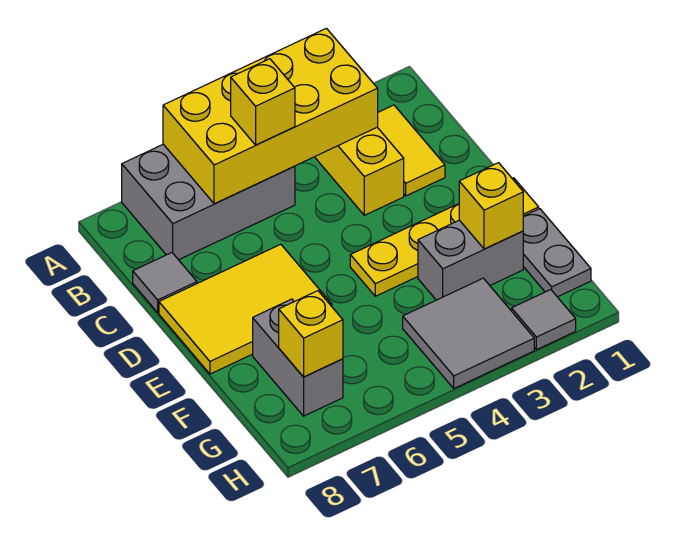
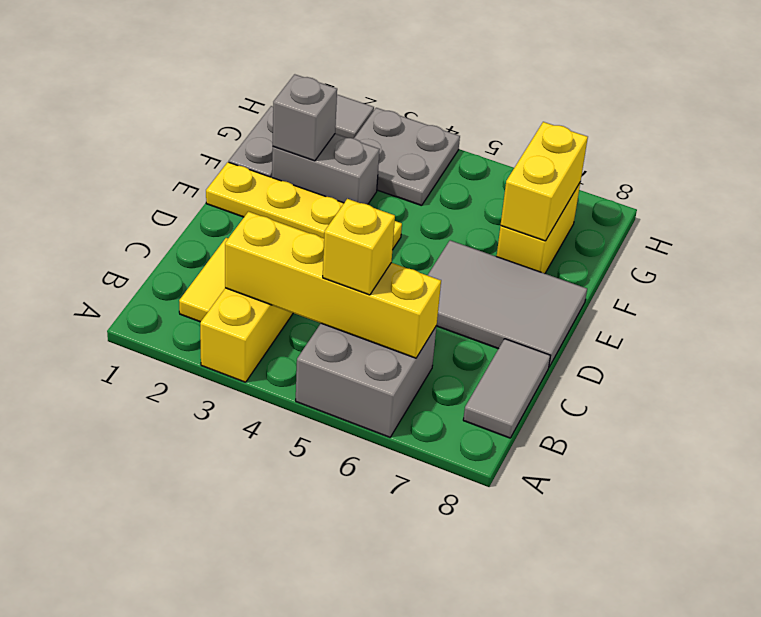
yellow 2x4 brick [163,28,378,204] -> yellow 1x4 brick [225,212,441,358]
grey 2x3 brick [122,144,295,260] -> grey 2x2 brick [296,323,437,437]
grey 1x1 tile [133,253,197,312] -> grey 1x2 tile [463,339,551,438]
yellow 2x3 tile [159,244,332,374] -> grey 2x3 tile [428,240,587,367]
yellow 1x1 brick [459,163,523,249] -> grey 1x1 brick [273,74,337,161]
grey 1x2 brick [253,299,343,416] -> yellow 1x2 brick [497,183,580,273]
grey 2x2 tile [403,278,534,388] -> grey 2x2 plate [354,108,460,206]
yellow 1x1 brick [279,291,343,377] -> yellow 1x2 brick [501,122,588,241]

